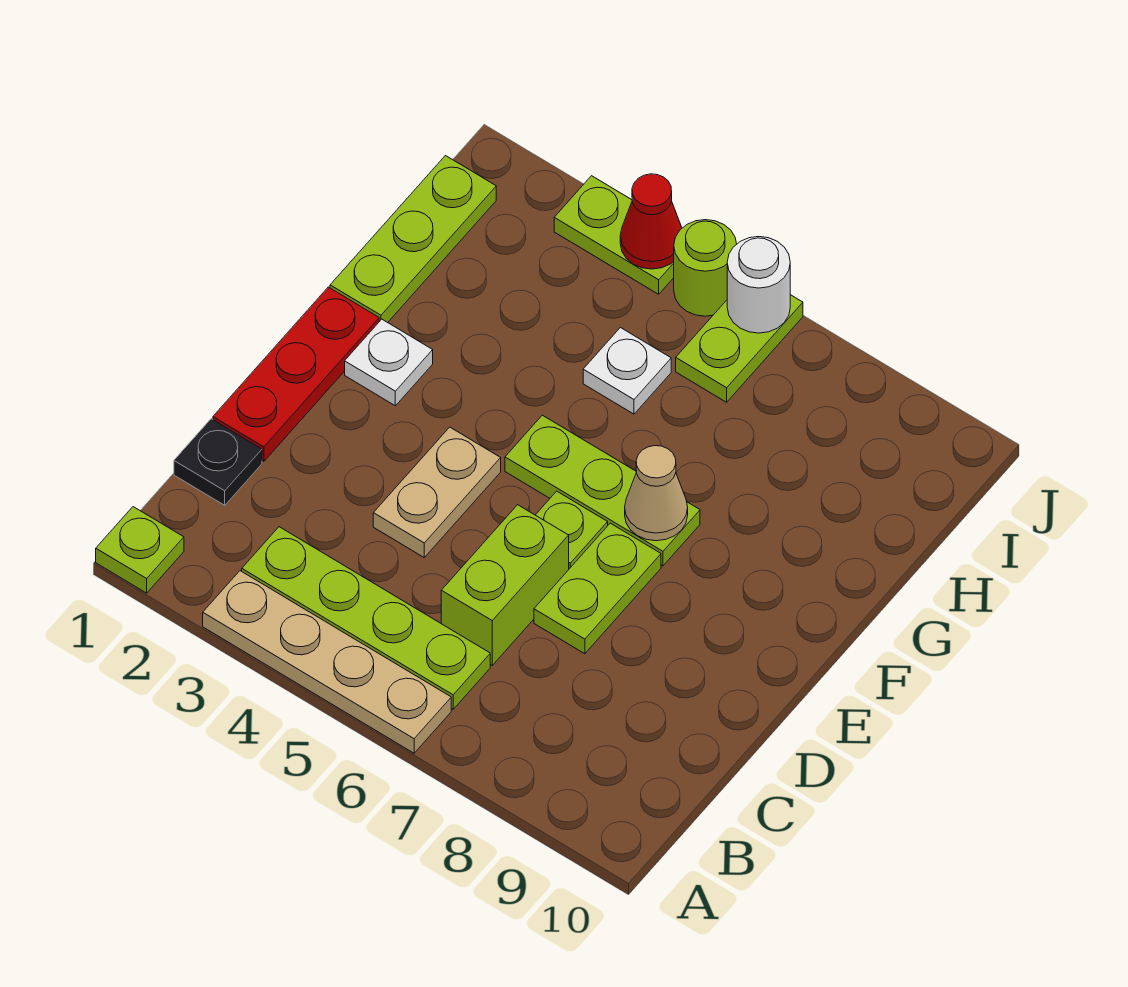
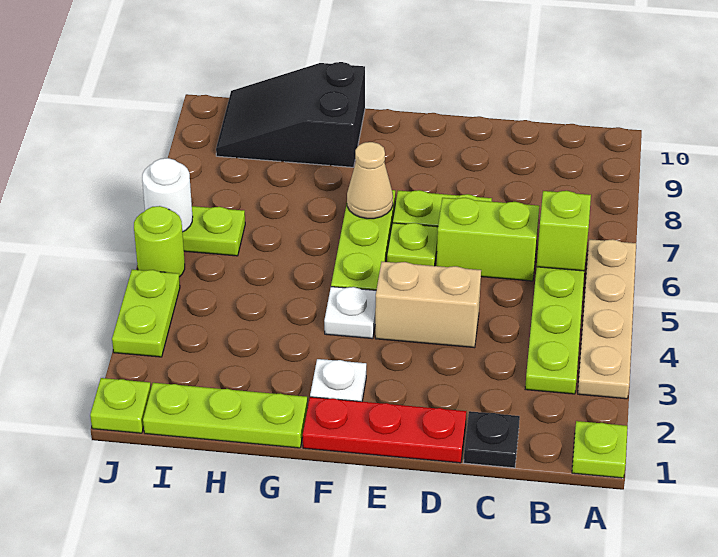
none -> lime 1x1 brick [537,191,591,271]
tan 1x2 plate [373,427,501,557] -> tan 1x2 brick [375,262,481,348]
none -> black 2x3 slope [216,62,365,167]
white 1x1 plate [583,328,671,414] -> white 1x1 plate moved to [324,287,376,339]
none -> lime 1x1 plate [90,378,151,433]
red 1x1 cone [620,174,682,269] -> none

